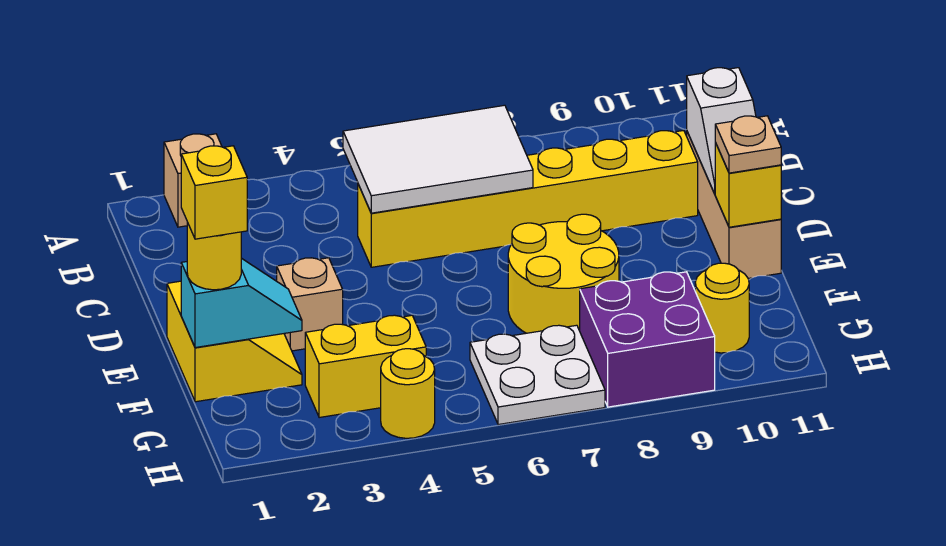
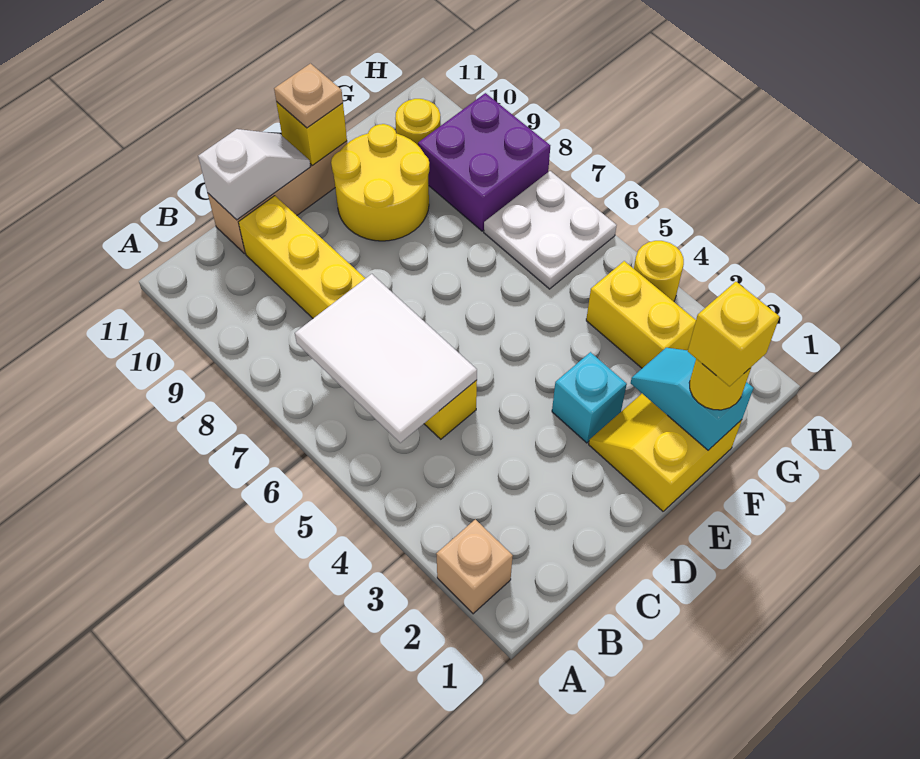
tan 1x1 brick [277,258,343,351] -> cyan 1x1 brick [552,352,627,443]
yellow 2x2 round brick [508,214,619,333] -> yellow 2x2 round brick moved to [331,124,430,241]

